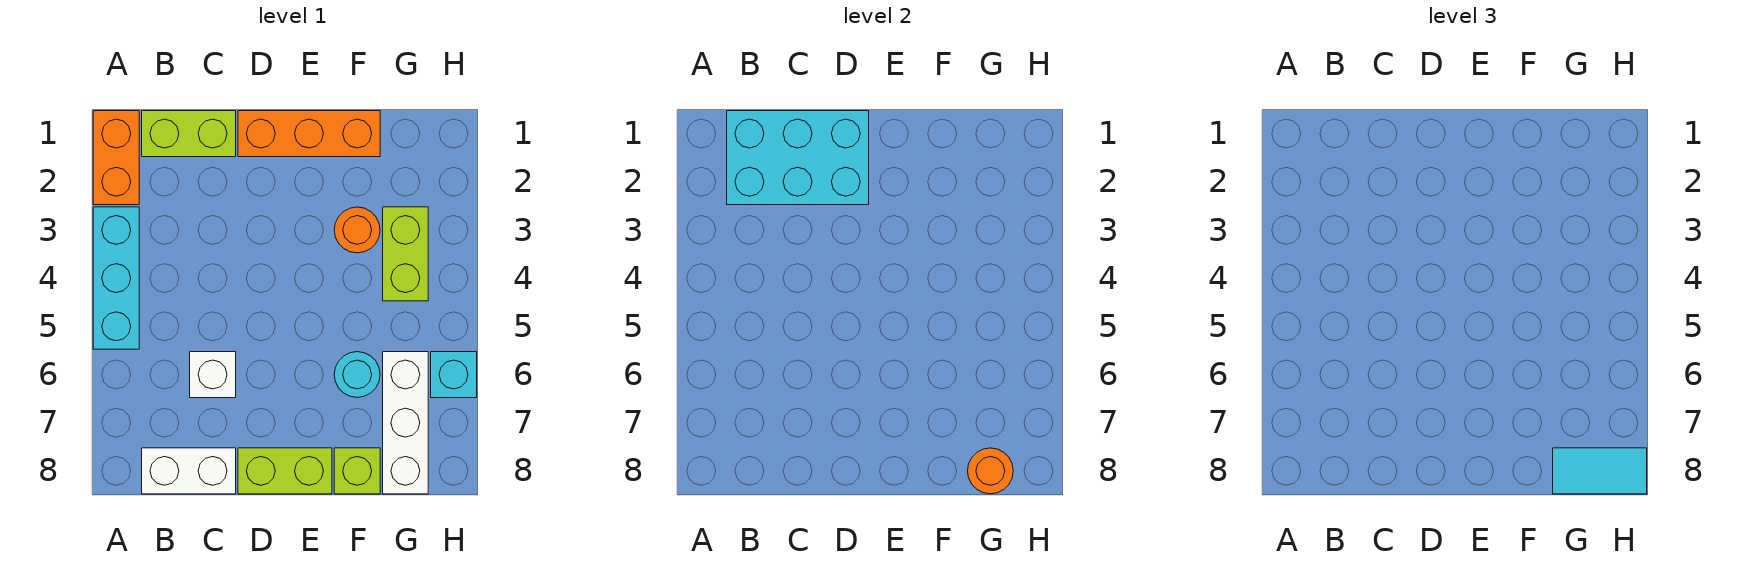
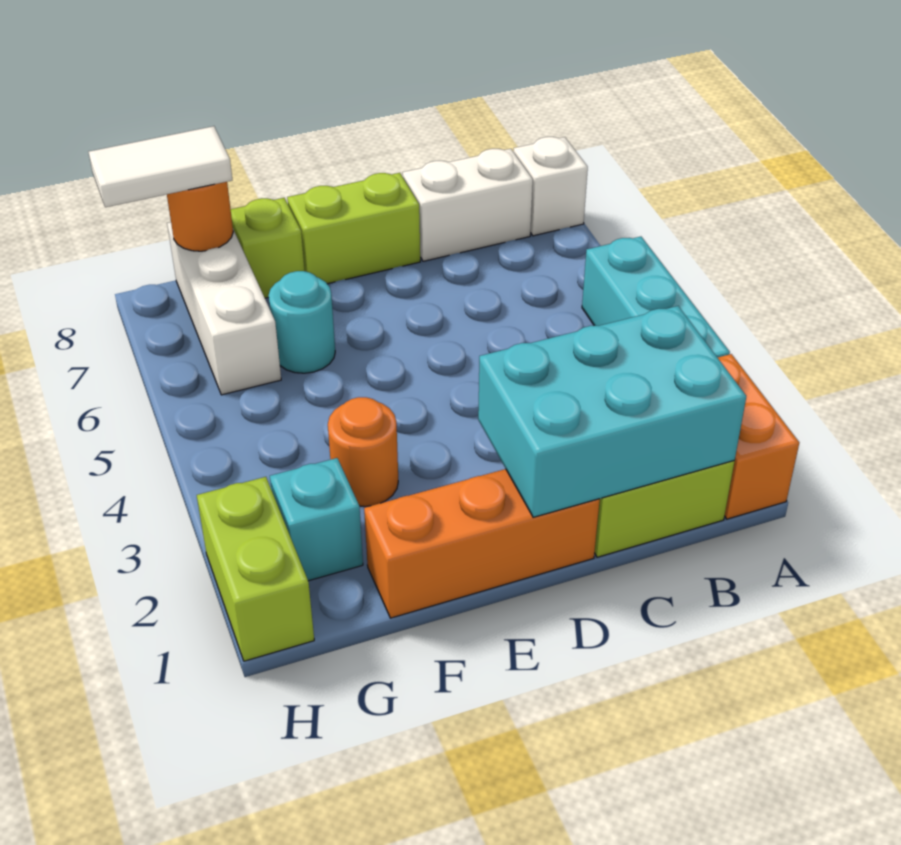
white 1x1 brick [190,352,236,398] -> white 1x1 brick moved to [513,137,588,236]
lime 1x2 brick [383,207,428,301] -> lime 1x2 brick moved to [197,477,314,661]
cyan 1x2 tile [1553,448,1647,494] -> white 1x2 tile [89,126,232,207]
cyan 1x1 brick [431,352,477,398] -> cyan 1x1 brick moved to [270,458,363,581]

